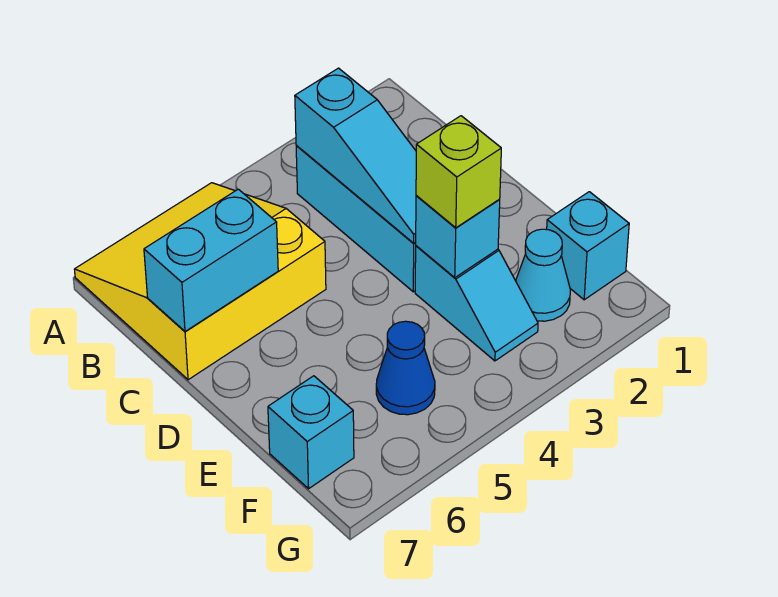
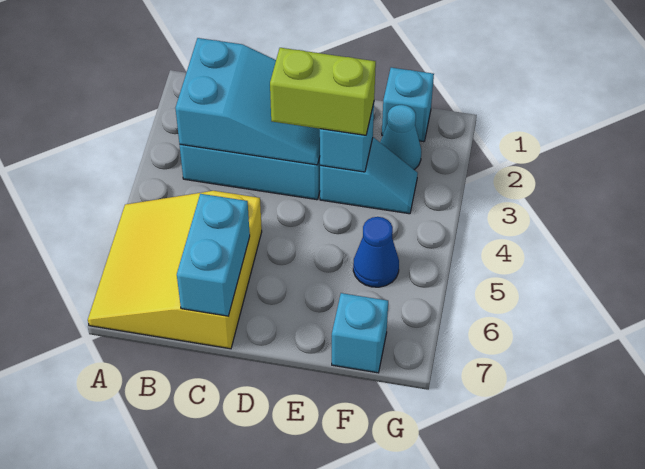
cyan 1x3 slope [295,68,416,243] -> cyan 2x3 slope [175,38,320,165]
lime 1x1 brick [416,116,501,228] -> lime 1x2 brick [270,48,376,135]

